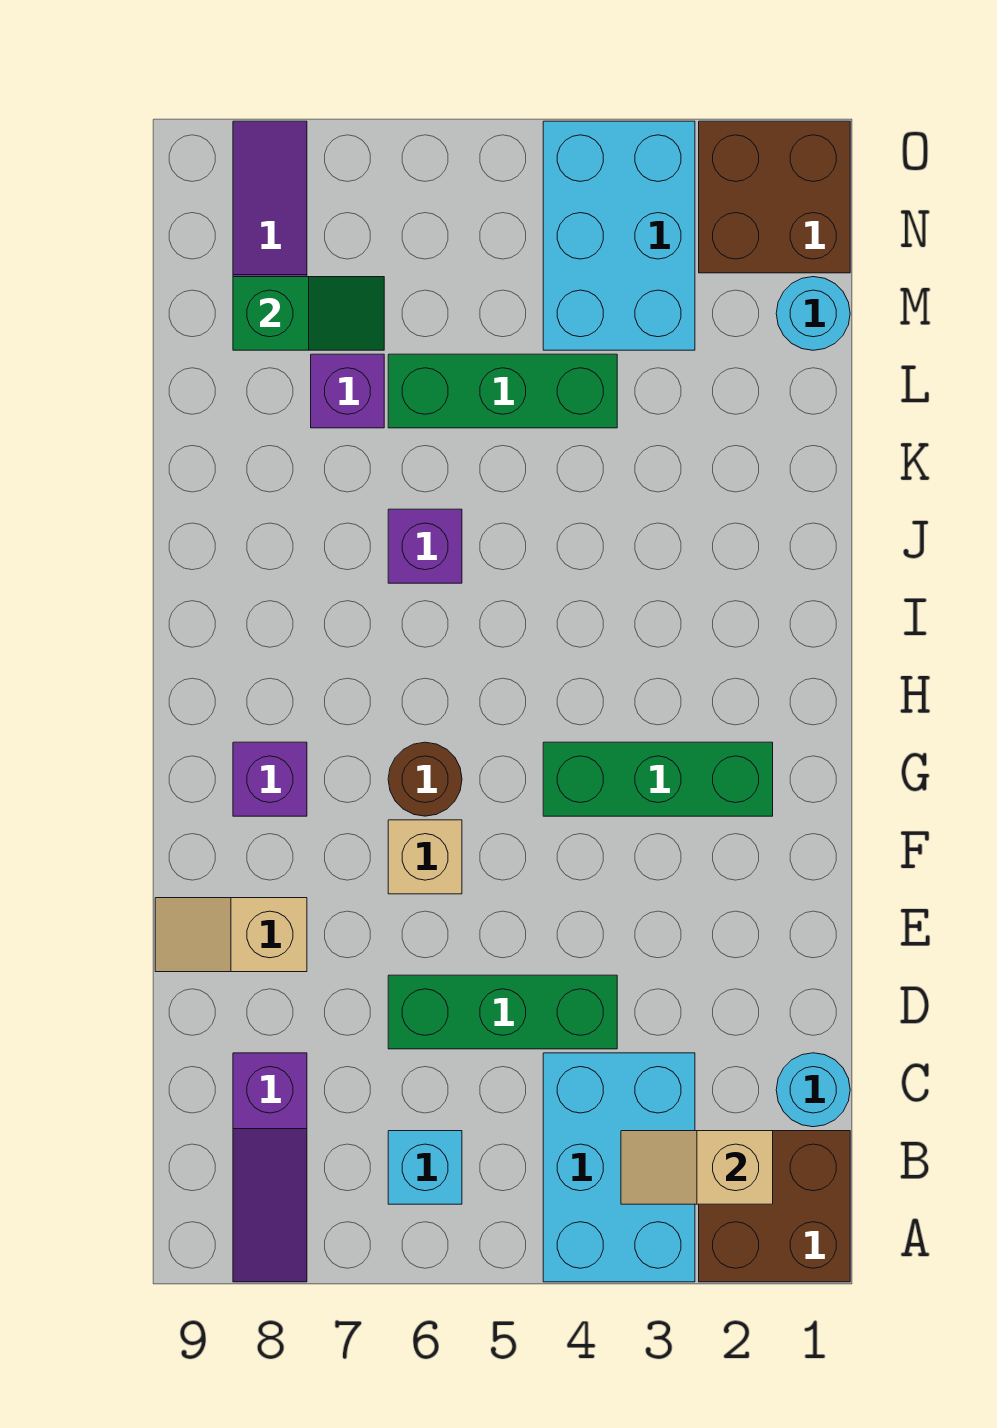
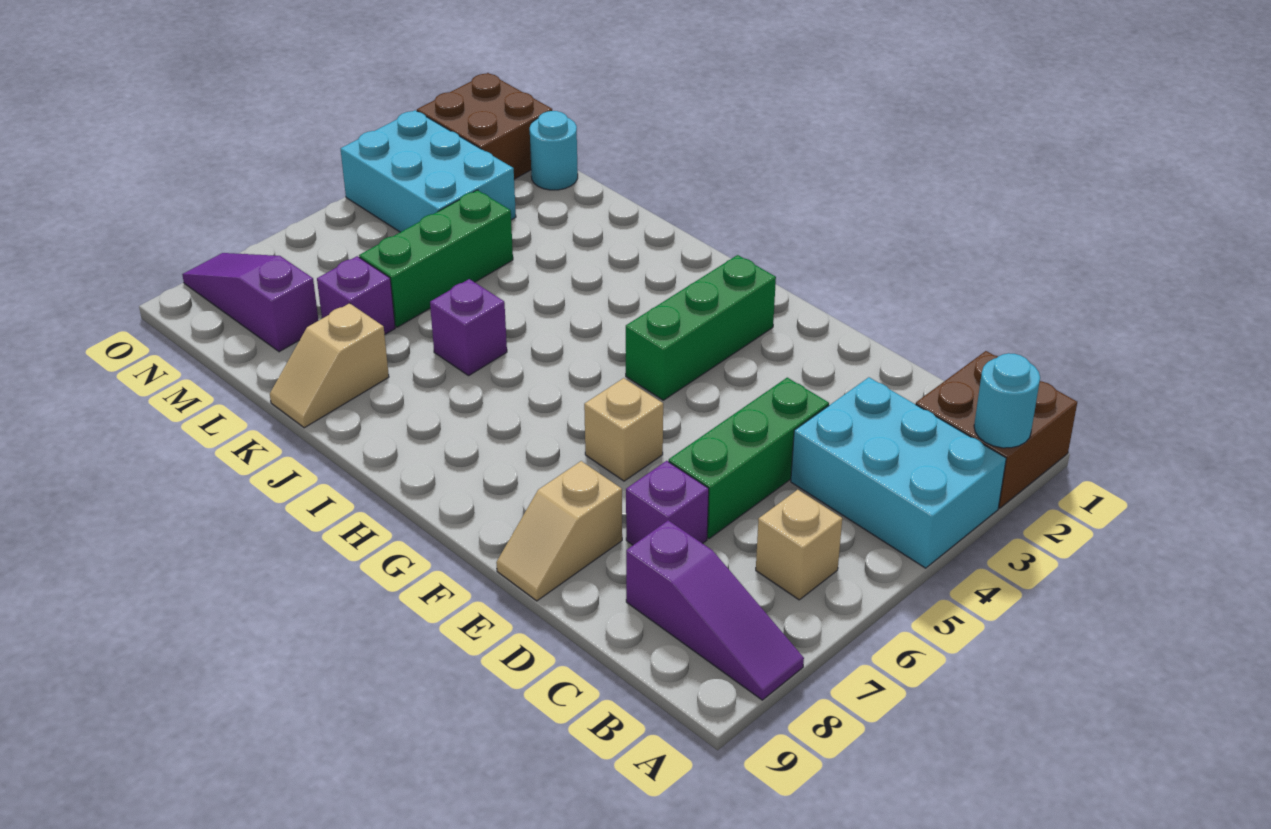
tan 1x2 slope [621,1131,773,1204] -> tan 1x2 slope moved to [270,303,389,428]
cyan 1x1 brick [388,1131,462,1204] -> tan 1x1 brick [756,490,842,600]
cyan 1x1 round brick [776,1053,850,1127] -> cyan 1x1 round brick moved to [974,353,1040,448]
brown 1x1 round brick [388,742,462,816] -> none
purple 1x1 brick [233,742,307,816] -> purple 1x1 brick moved to [626,461,709,545]
green 1x2 slope [233,277,384,350] -> none

